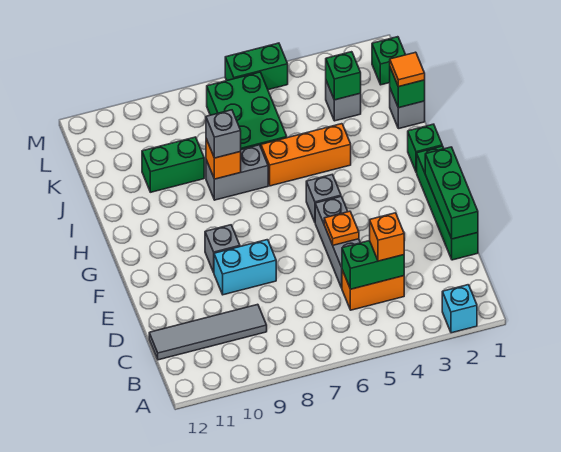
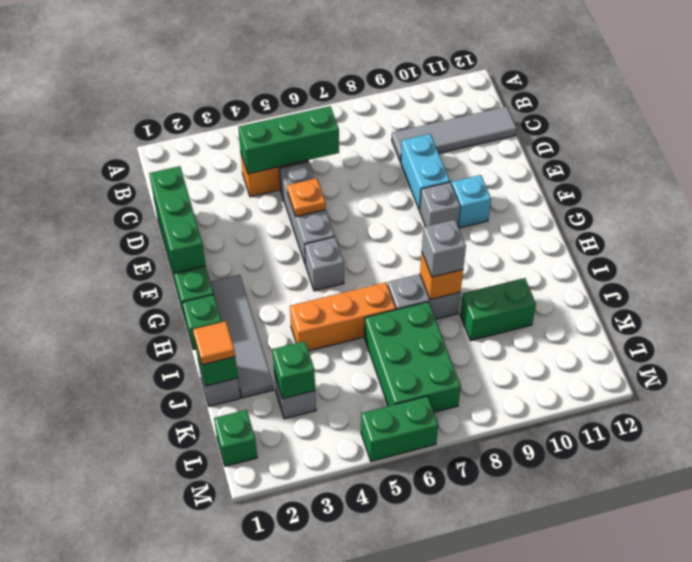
cyan 1x1 brick [442,285,477,333] -> cyan 1x1 brick moved to [452,175,491,228]
green 1x2 brick [342,241,404,289] -> green 1x3 brick [238,106,339,174]
orange 1x1 brick [370,213,404,261] -> none
cyan 1x2 brick [214,240,276,295] -> cyan 1x2 brick turned to [401,134,450,210]
none -> grey 1x4 tile [210,275,274,398]

